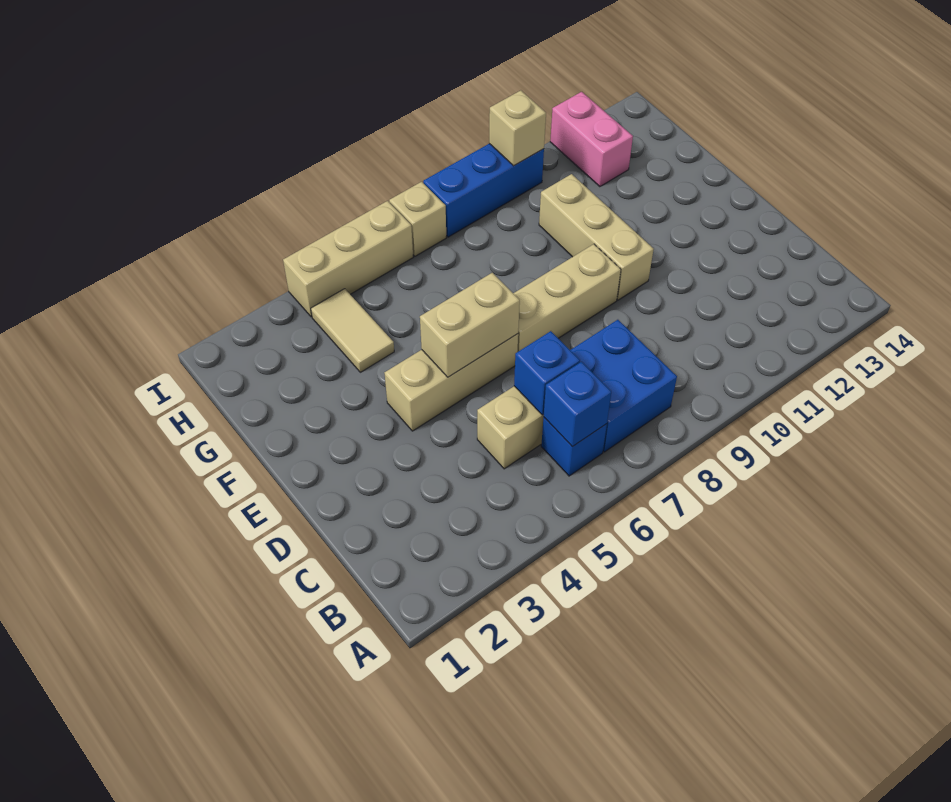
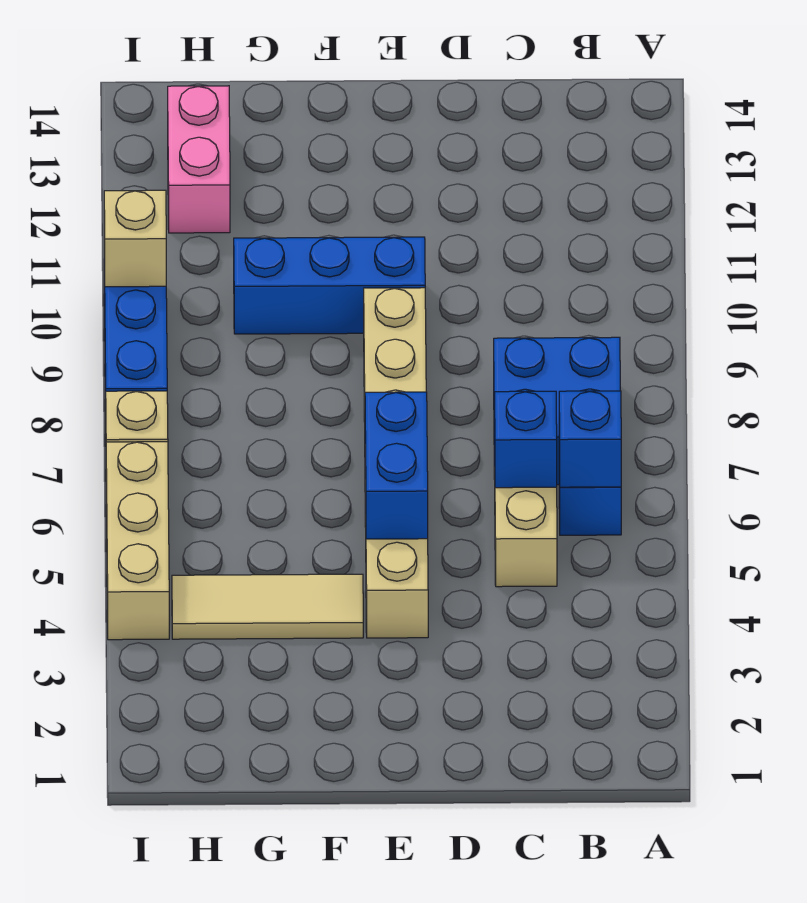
tan 1x2 brick [420,273,520,377] -> blue 1x2 brick [365,392,428,539]
tan 1x3 brick [539,174,654,300] -> blue 1x3 brick [234,237,425,334]
tan 1x2 tile [311,289,394,372] -> tan 1x3 tile [172,574,363,639]
pink 1x2 brick [550,92,633,187] -> pink 1x2 brick turned to [168,86,230,233]

